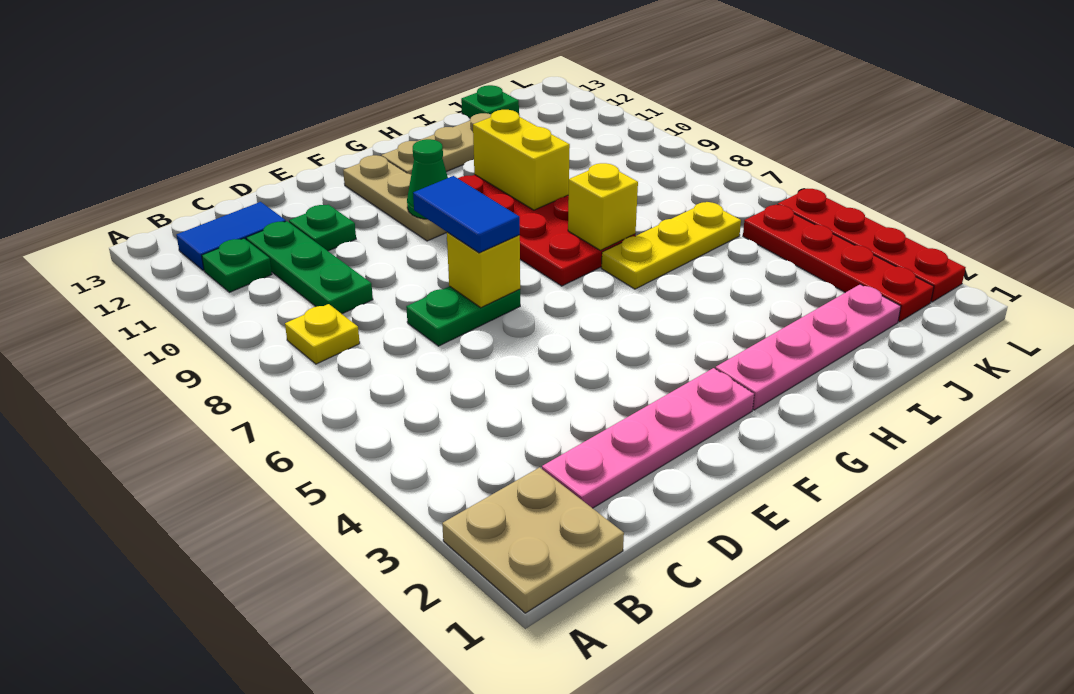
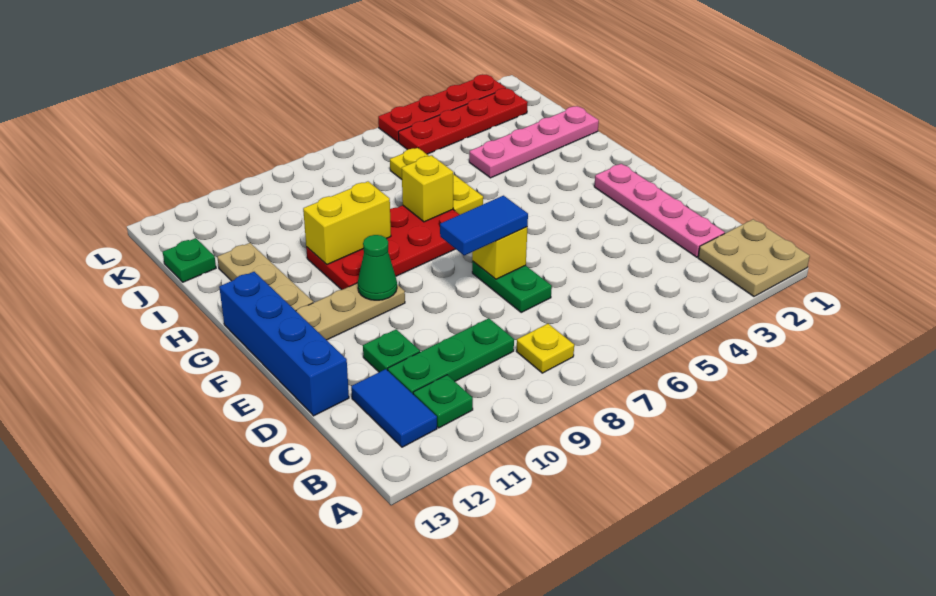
none -> blue 1x4 brick [219,272,349,416]
pink 1x4 plate [715,284,901,410] -> pink 1x4 plate turned to [469,106,599,178]

